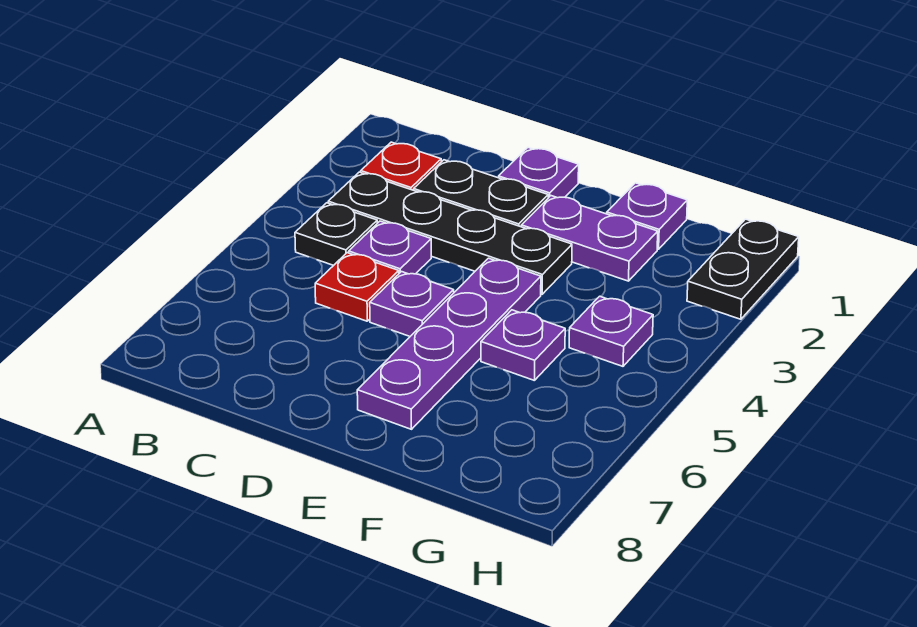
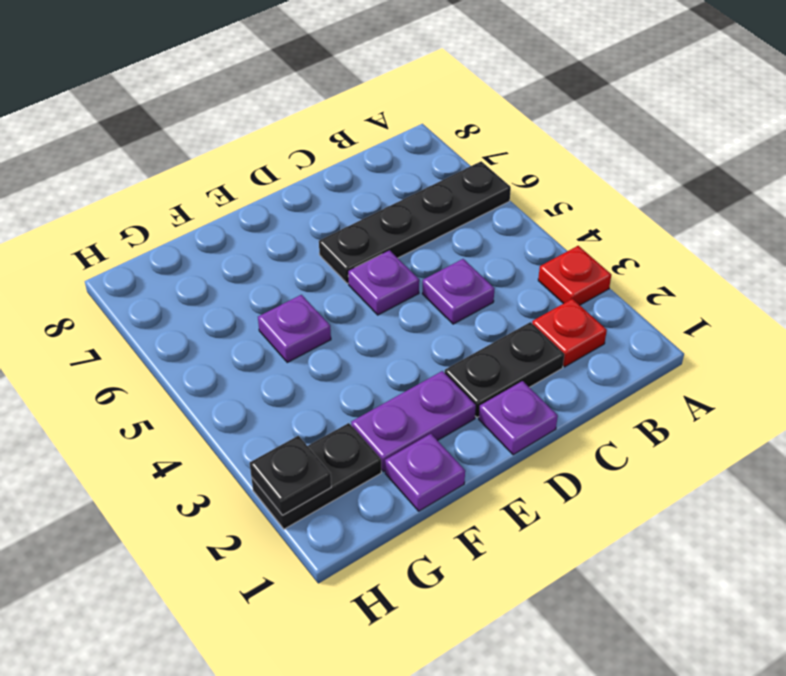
black 1x4 plate [328,172,572,294] -> black 1x4 plate moved to [319,161,511,284]
black 1x1 plate [295,203,377,265] -> black 1x1 plate moved to [250,436,331,515]
red 1x1 plate [315,253,399,321] -> red 1x1 plate moved to [538,246,611,305]
purple 1x4 plate [357,258,541,429] -> none
purple 1x1 plate [569,296,653,366] -> none
black 1x2 plate [687,219,799,319] -> black 1x2 plate turned to [251,423,381,529]

